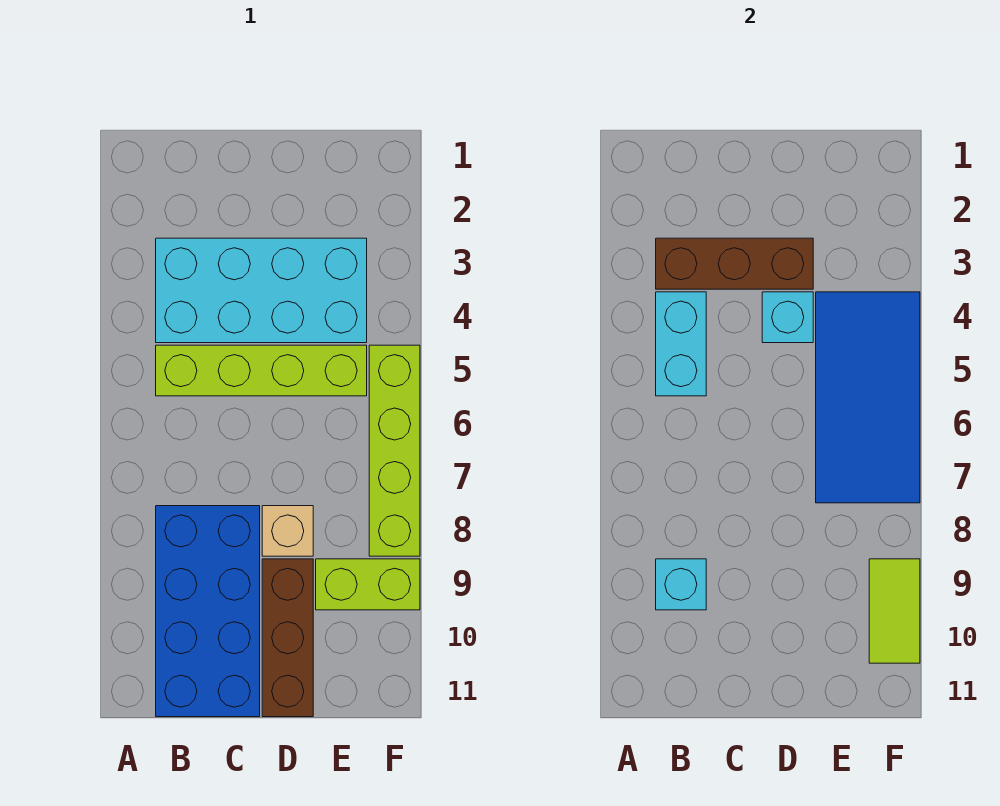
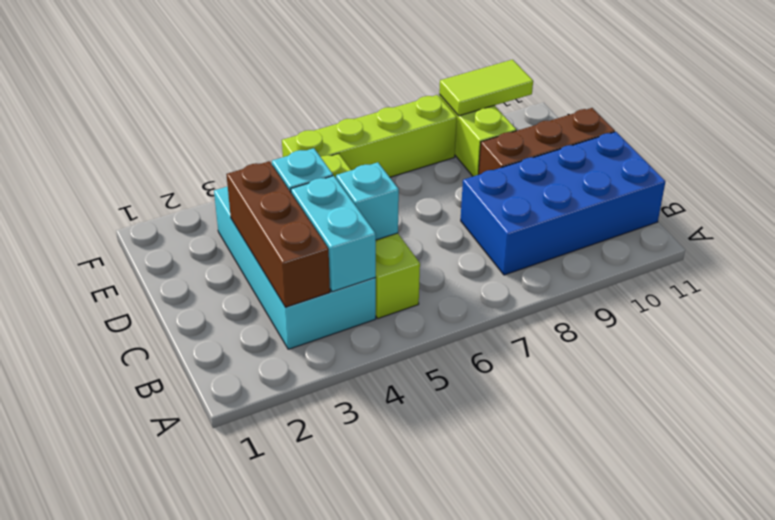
cyan 1x2 brick [656,292,706,396] -> cyan 1x2 brick turned to [291,176,376,292]
cyan 1x1 brick [656,559,706,610] -> cyan 1x1 brick moved to [336,162,399,240]
tan 1x1 brick [262,506,313,556] -> none
blue 2x4 tile [816,292,920,503] -> none

